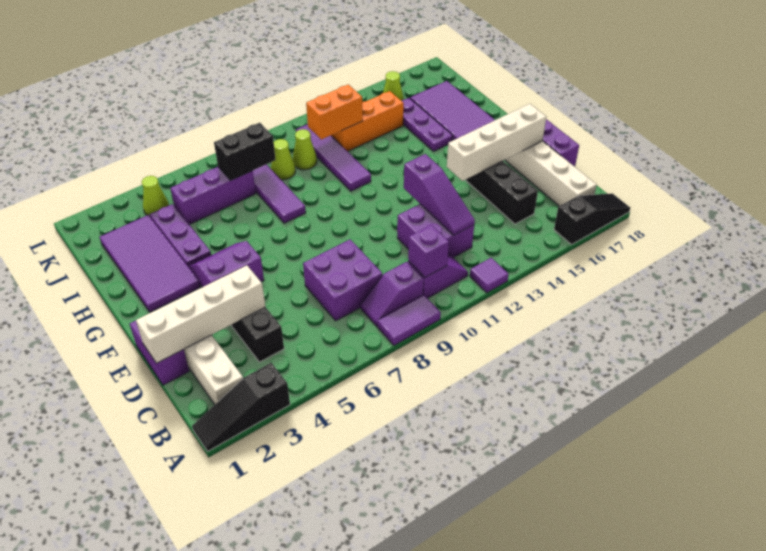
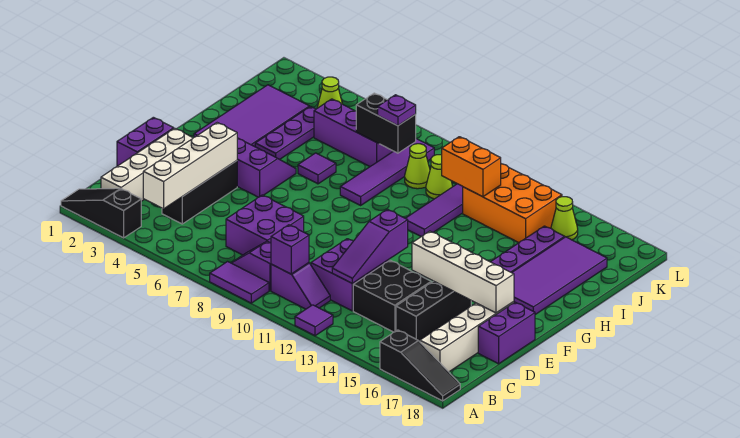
none -> black 2x2 brick [353,260,431,332]
white 1x4 brick [136,266,265,363] -> white 1x4 brick turned to [143,123,237,209]
none -> purple 1x1 tile [298,153,336,184]
none -> purple 1x1 plate [378,95,416,126]
orange 1x3 brick [331,91,404,151] -> orange 2x3 brick [463,164,562,243]

